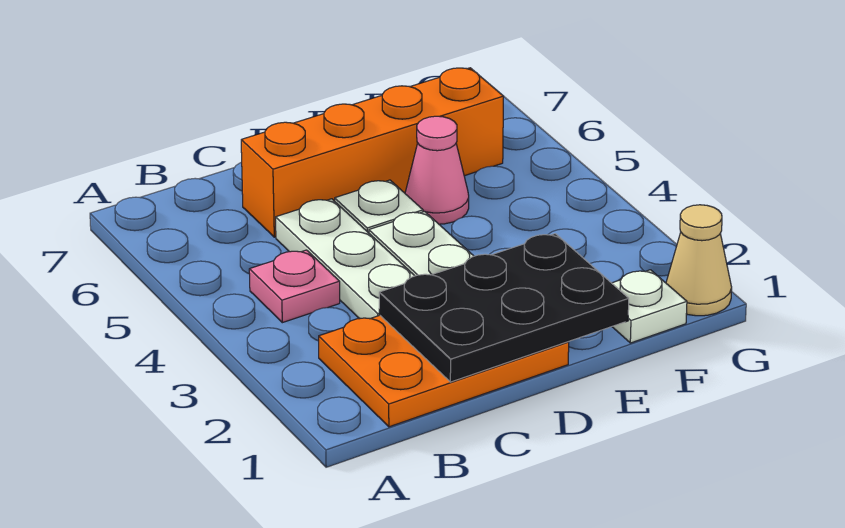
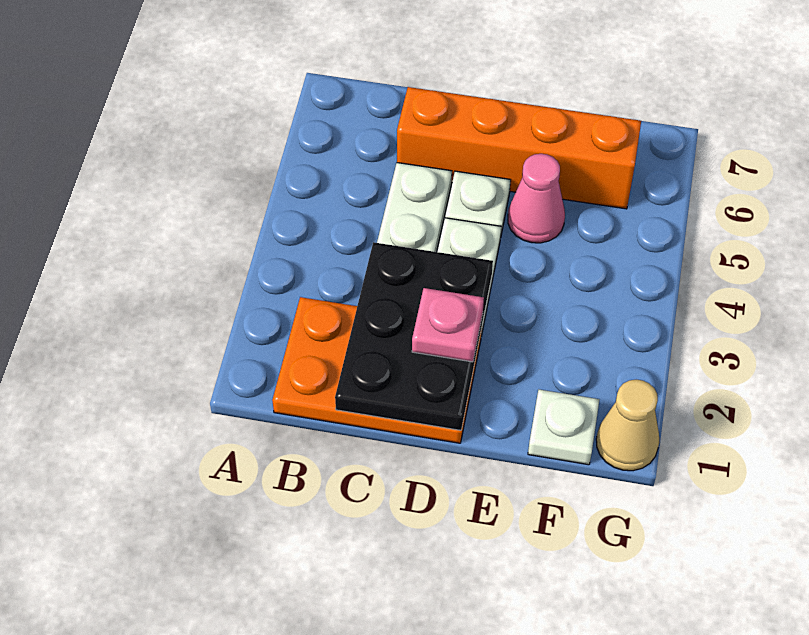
pink 1x1 plate [249,250,340,323] -> pink 1x1 plate moved to [412,288,484,362]
black 2x3 plate [379,234,629,382] -> black 2x3 plate turned to [335,242,493,430]

